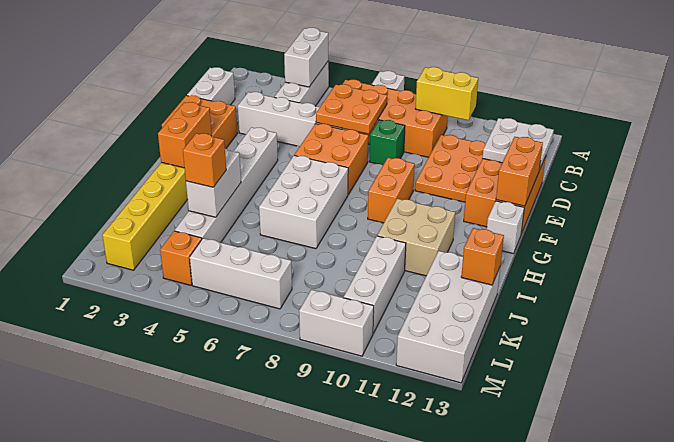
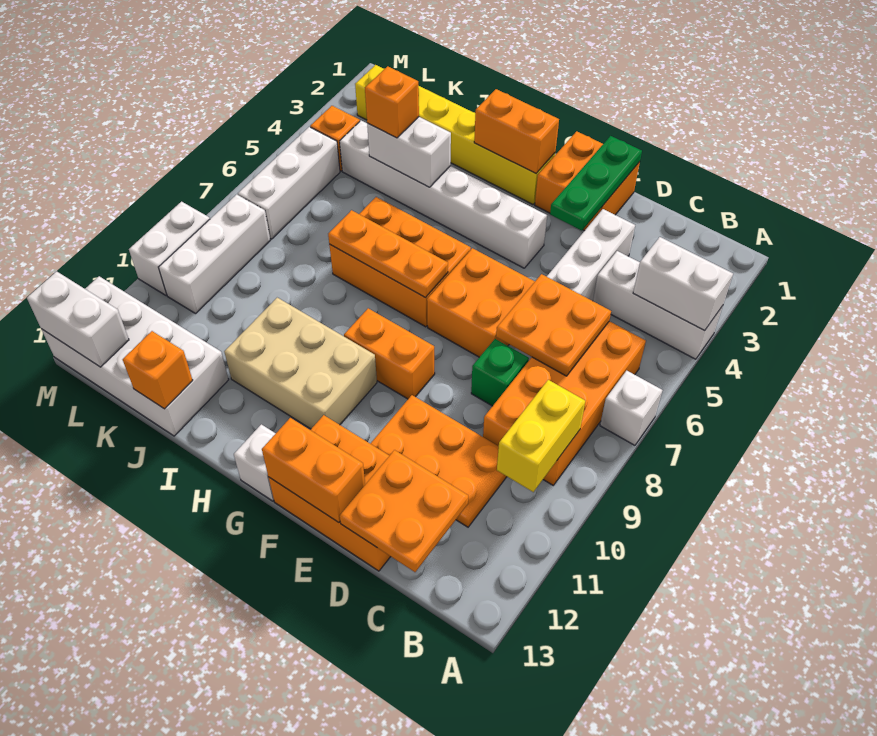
white 1x2 brick [187,67,235,105] -> white 1x2 brick moved to [27,271,129,367]
white 2x2 plate [482,118,554,170] -> orange 2x2 plate [340,450,468,572]
none -> green 1x3 plate [550,136,642,231]
white 2x3 brick [259,155,348,249] -> orange 2x3 brick [329,197,471,327]
none -> orange 1x3 plate [328,210,448,298]
tan 2x2 brick [377,199,455,276] -> tan 2x3 brick [224,298,377,429]
white 1x3 brick [344,236,406,333] -> white 1x3 brick turned to [159,194,270,314]

